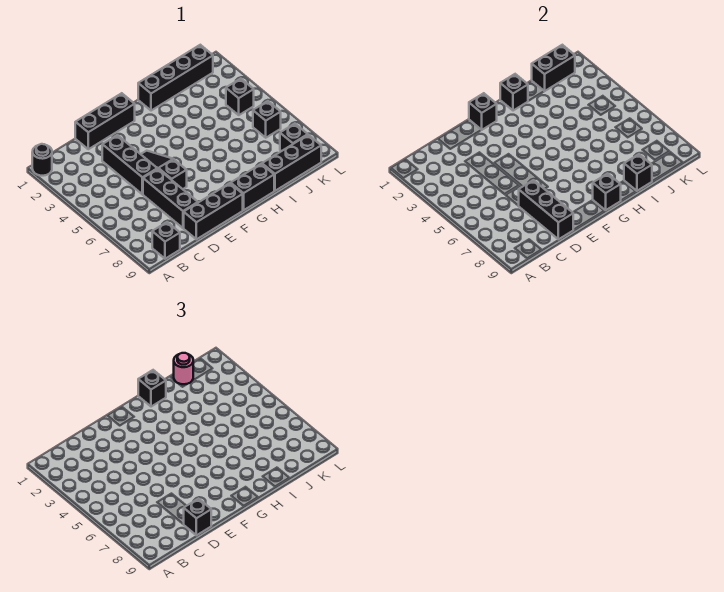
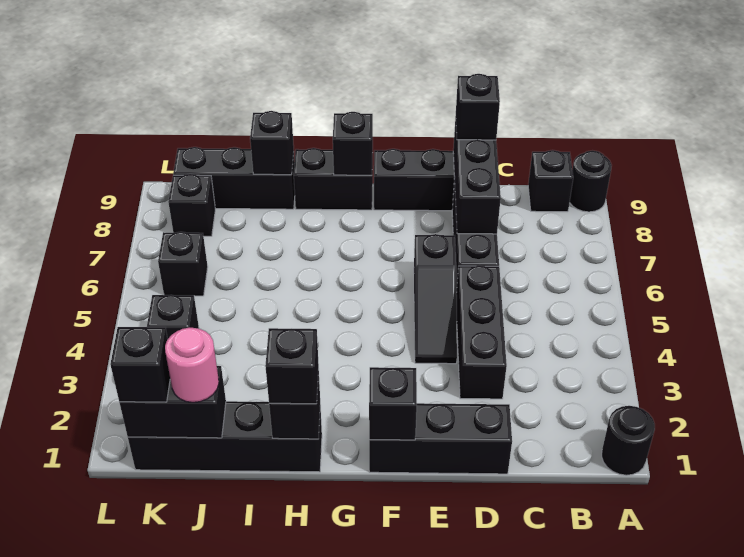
none -> black 1x1 round brick [570,151,612,212]
none -> black 1x1 brick [110,327,170,402]

